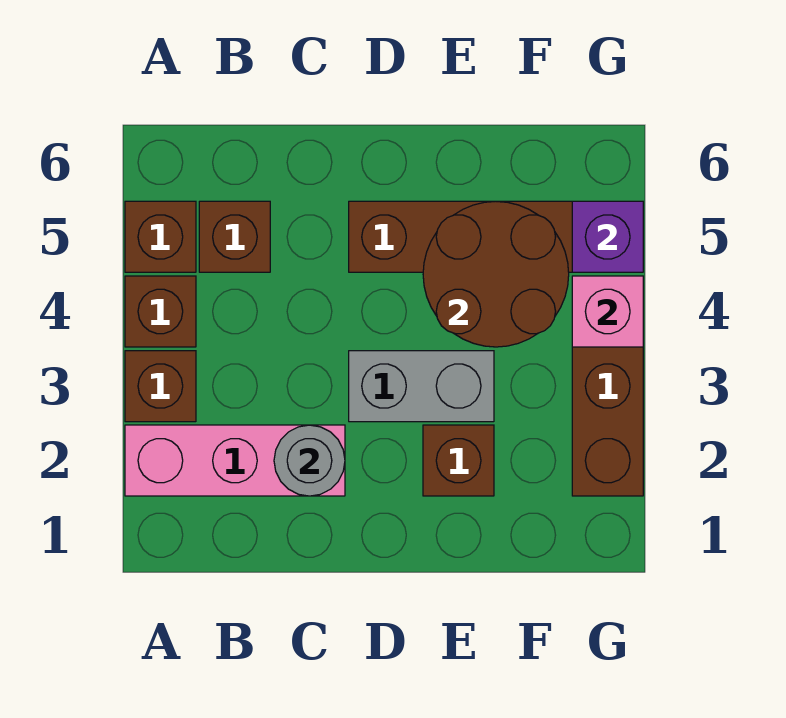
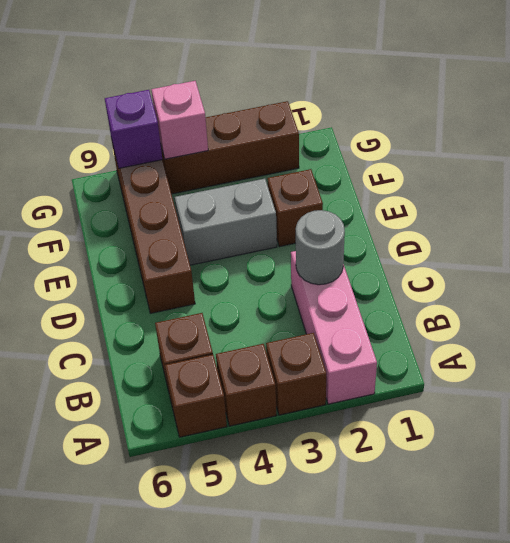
grey 1x2 brick [349,351,494,422] -> grey 1x2 brick turned to [175,179,277,265]
brown 2x2 round brick [423,201,569,347] -> none

